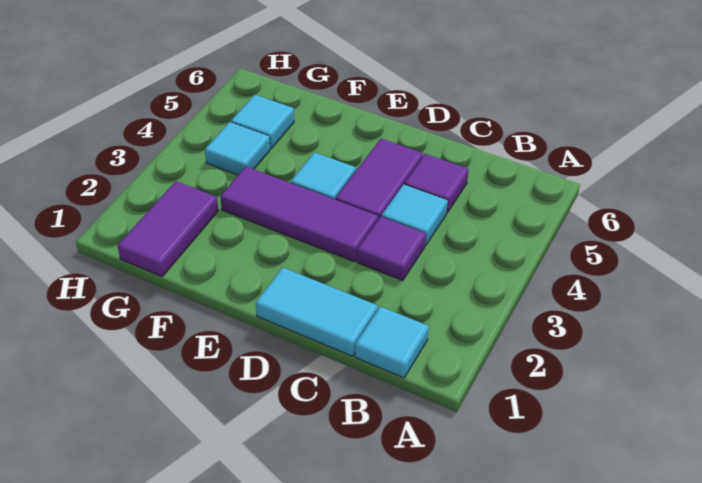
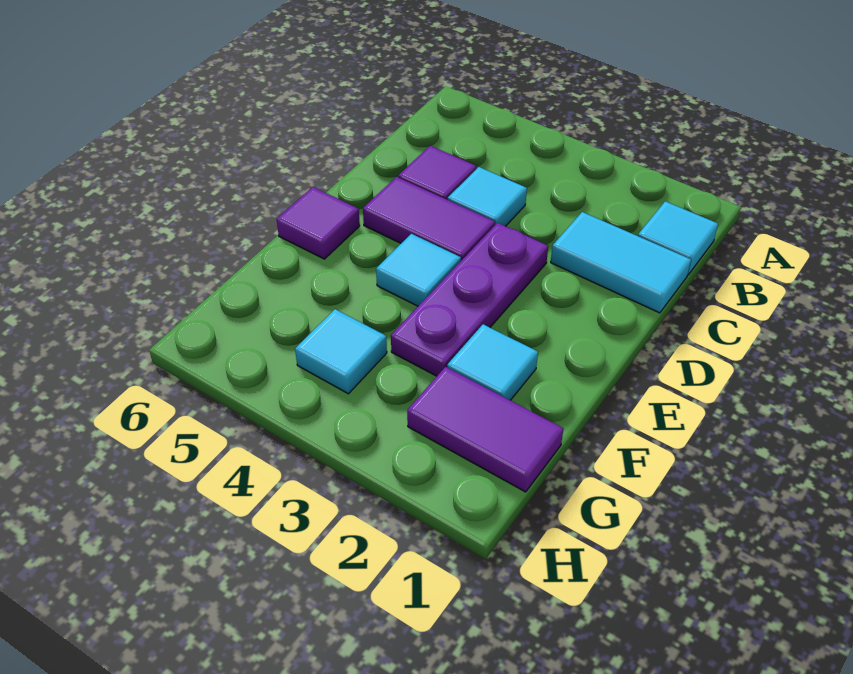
cyan 1x2 tile [256,267,378,356] -> cyan 1x2 tile turned to [551,212,691,313]
purple 1x1 tile [357,217,426,280] -> purple 1x1 tile moved to [277,187,360,259]
purple 1x3 tile [220,167,378,262] -> purple 1x3 plate [391,223,548,376]
cyan 1x1 tile [231,95,294,148] -> cyan 1x1 tile moved to [447,324,538,400]

